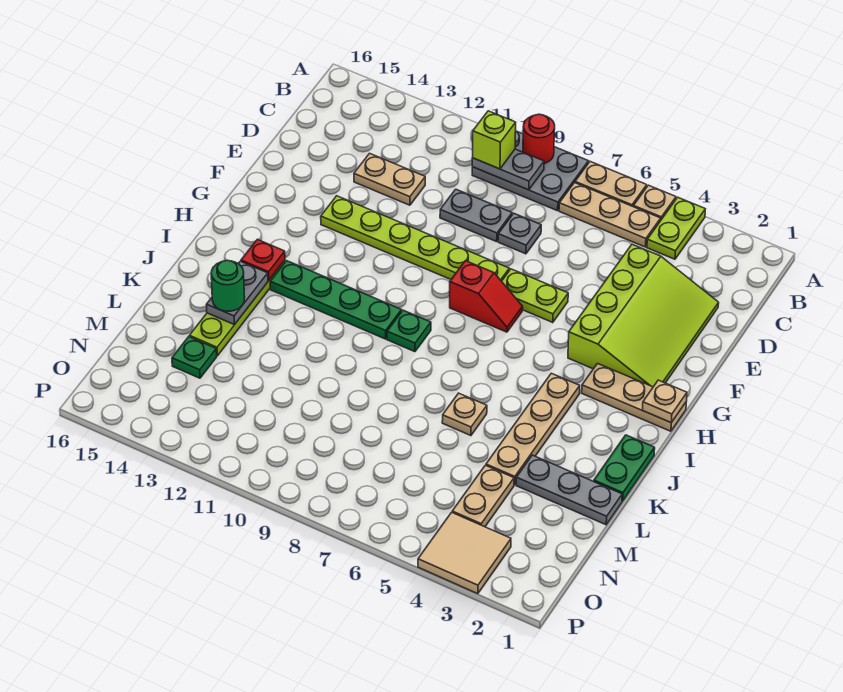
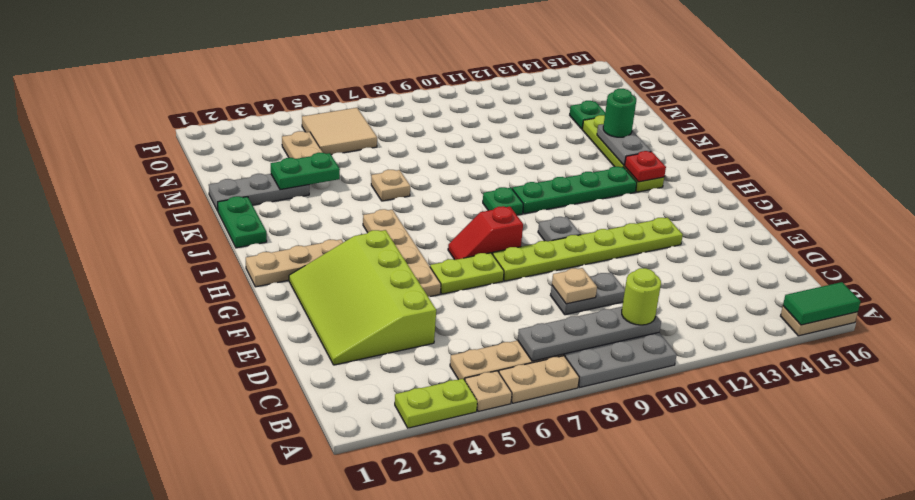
lime 1x2 plate [647,197,705,259] -> lime 1x2 plate turned to [395,379,477,428]
red 1x1 round brick [523,114,555,164] -> none
none -> green 1x2 tile [783,282,861,325]
grey 1x2 plate [472,149,544,190] -> grey 1x4 plate [518,307,661,361]
lime 1x1 brick [473,111,516,169] -> lime 1x1 round brick [622,268,661,325]
grey 1x1 plate [498,213,541,254] -> grey 1x1 plate moved to [538,217,581,241]
tan 1x2 plate [354,153,425,205] -> tan 1x2 plate moved to [781,306,858,336]
tan 1x1 plate [643,380,687,422] -> tan 1x1 plate moved to [552,268,597,304]
tan 1x4 plate [486,373,580,485] -> tan 1x4 plate moved to [363,209,441,297]
none -> green 1x2 plate [271,153,340,190]
tan 2x2 tile [418,512,511,594] -> tan 2x2 tile moved to [302,108,377,155]

